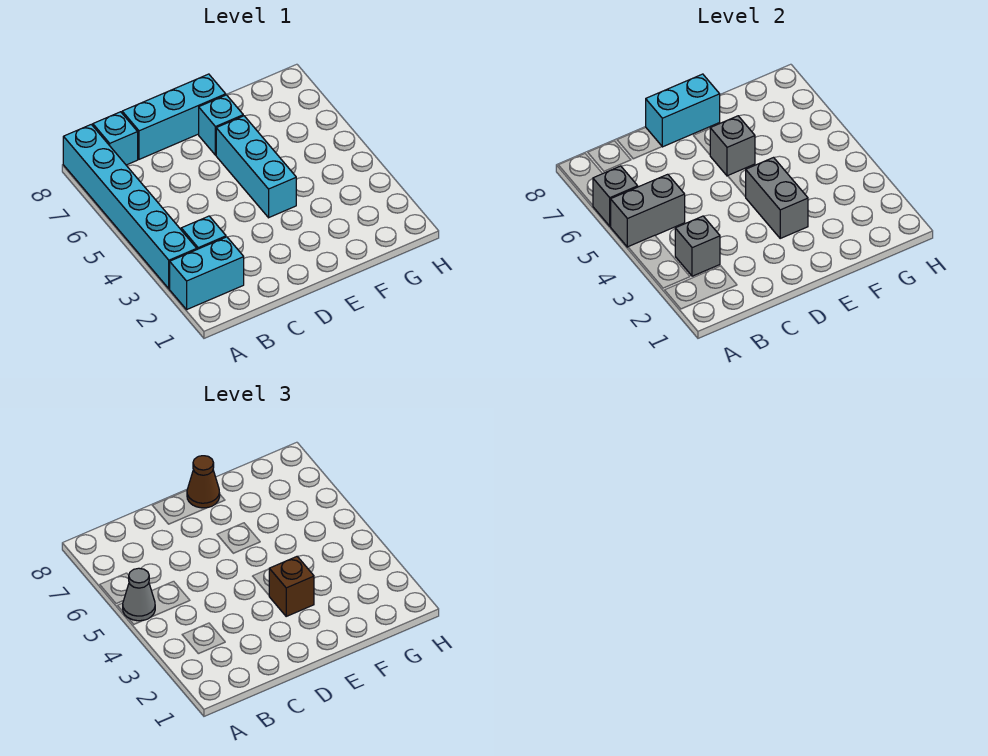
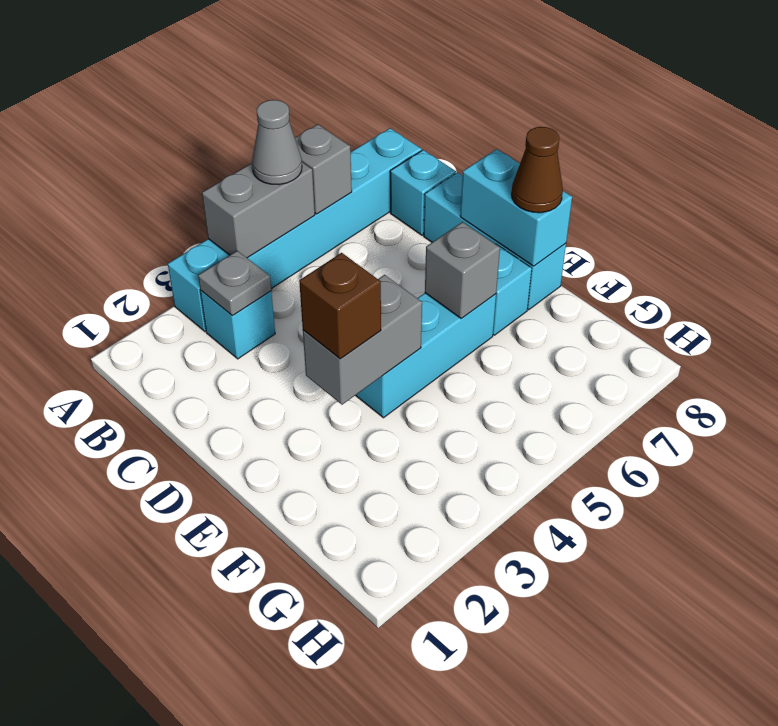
cyan 1x2 brick [170,237,244,309] -> none
grey 1x2 brick [610,174,685,247] -> grey 1x2 brick turned to [202,162,315,258]
grey 1x1 brick [675,216,720,276] -> grey 1x1 plate [198,251,271,316]

